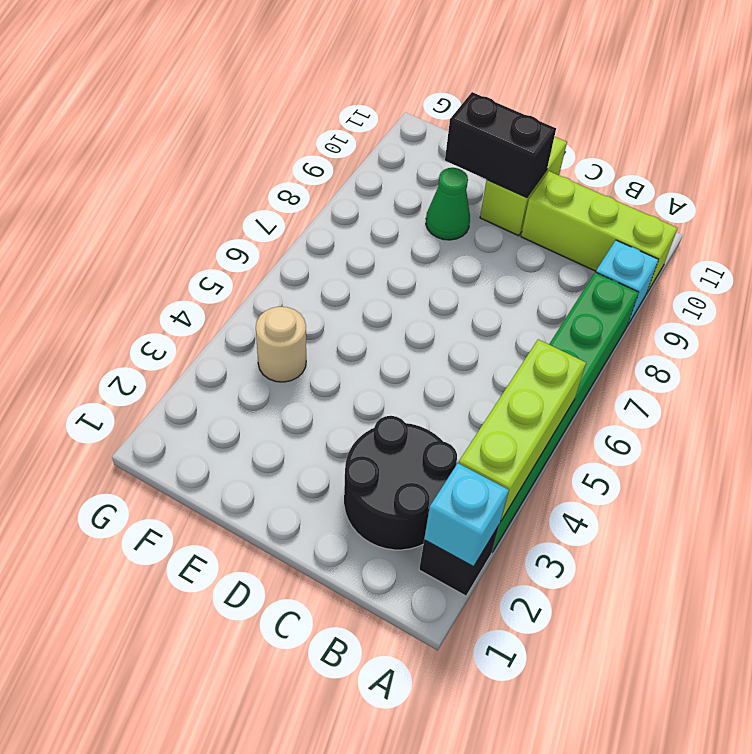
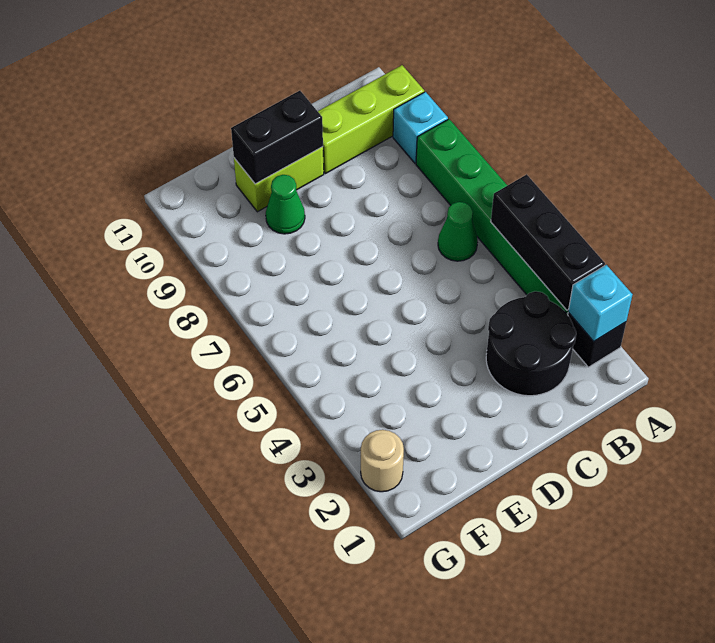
lime 1x3 brick [459,339,586,520] -> black 1x3 brick [491,174,605,310]
none -> green 1x1 cone [438,202,478,261]
lime 1x2 brick [480,137,567,236] -> lime 1x2 brick turned to [234,147,324,212]
tan 1x1 round brick [256,307,306,382] -> tan 1x1 round brick moved to [361,430,404,492]

